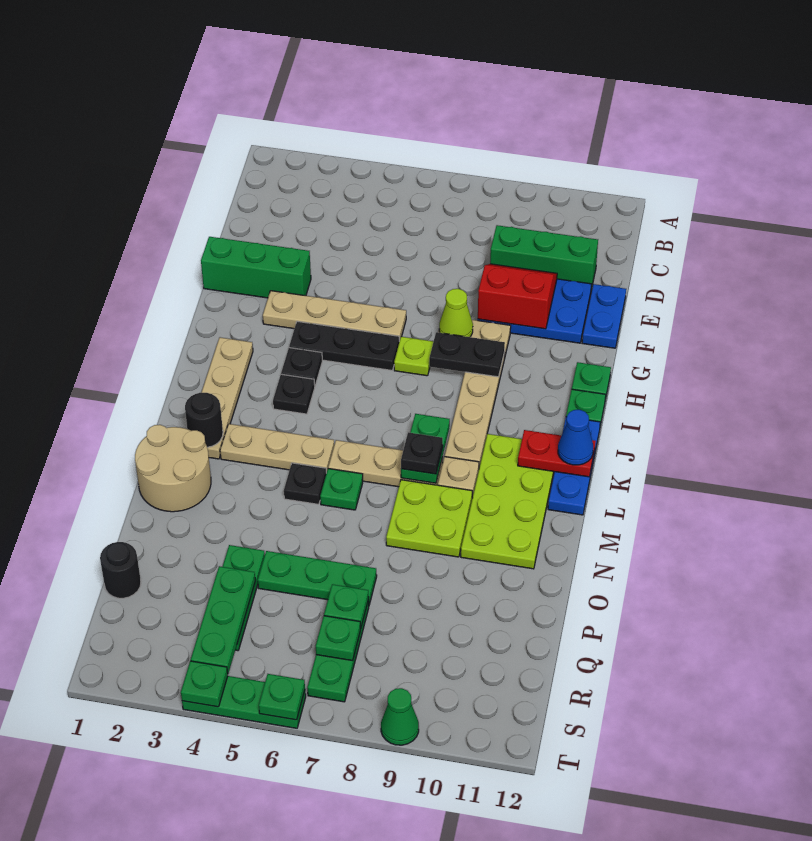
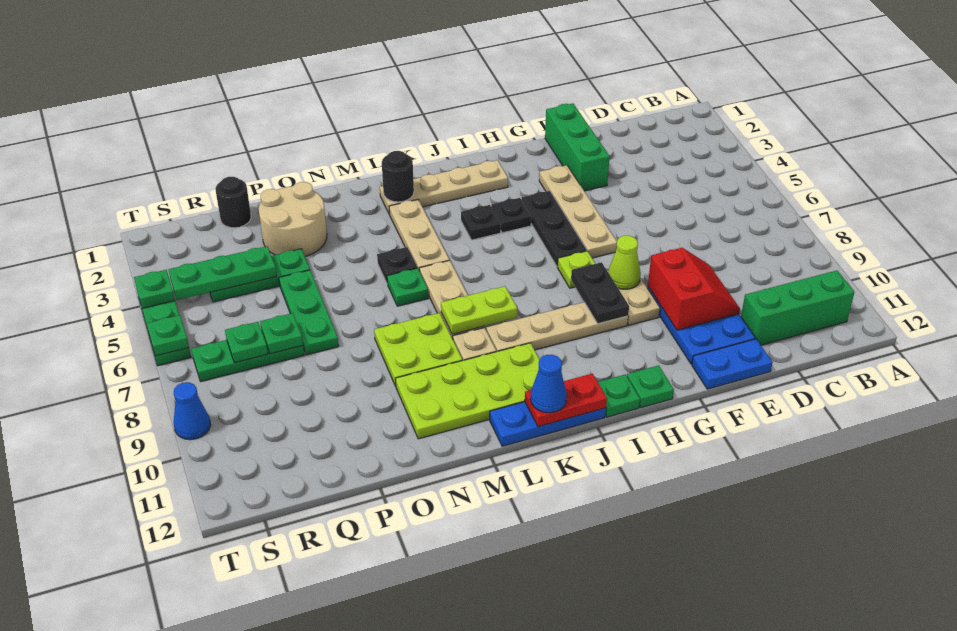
green 1x3 brick [490,225,598,290] -> green 1x3 brick turned to [741,270,855,345]
green 1x2 plate [401,414,450,483] -> lime 1x2 plate [441,286,517,334]
red 1x2 plate [518,430,596,477] -> red 1x2 plate turned to [525,374,607,427]
black 1x1 plate [401,432,443,474] -> none
tan 2x2 round brick [135,425,211,512] -> tan 2x2 round brick moved to [259,182,327,256]
green 1x1 cone [381,688,419,745] -> blue 1x1 cone [174,382,211,440]

